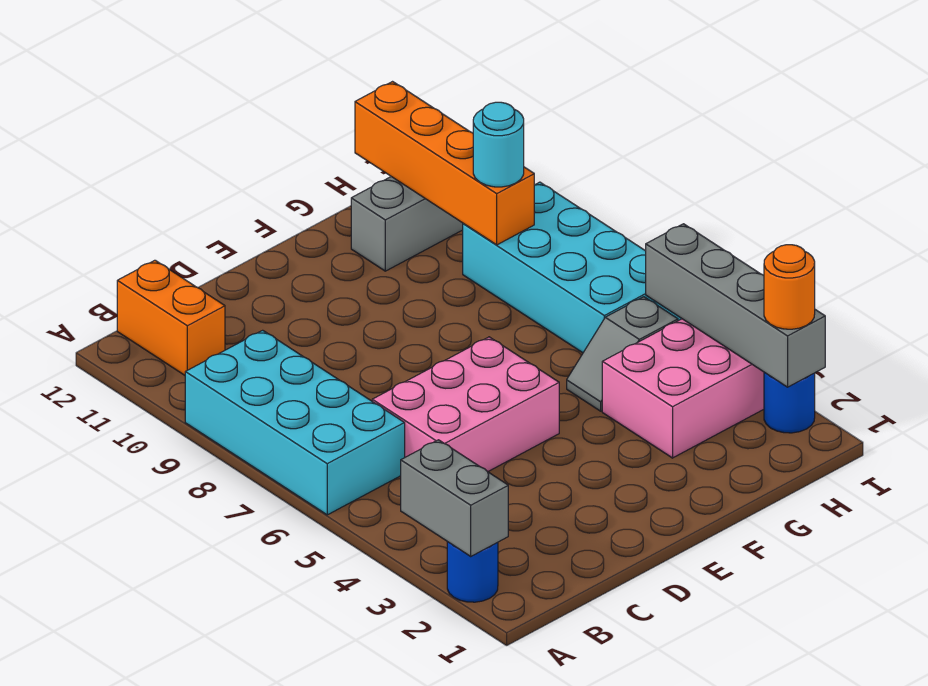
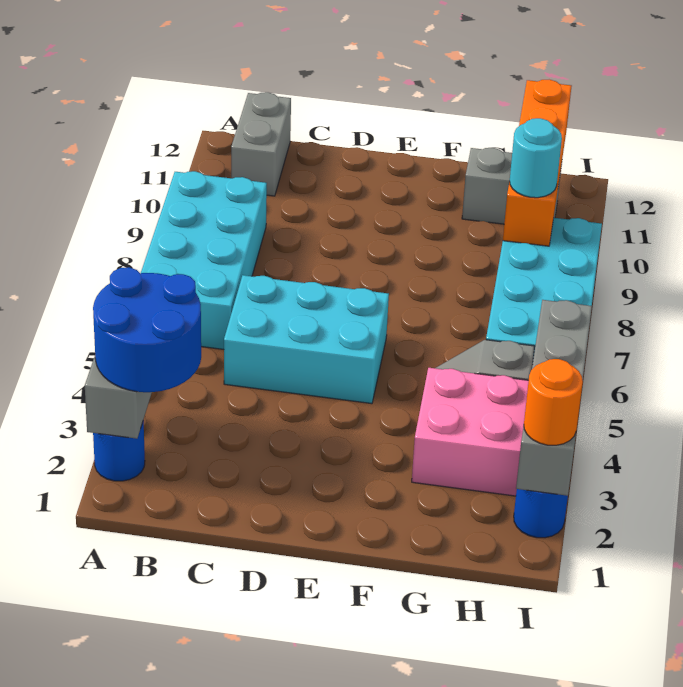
none -> blue 2x2 round brick [93,267,201,392]
orange 1x2 brick [117,260,225,375] -> grey 1x2 brick [231,92,291,196]
pink 2x3 brick [372,337,559,472] -> cyan 2x3 brick [224,275,389,404]

